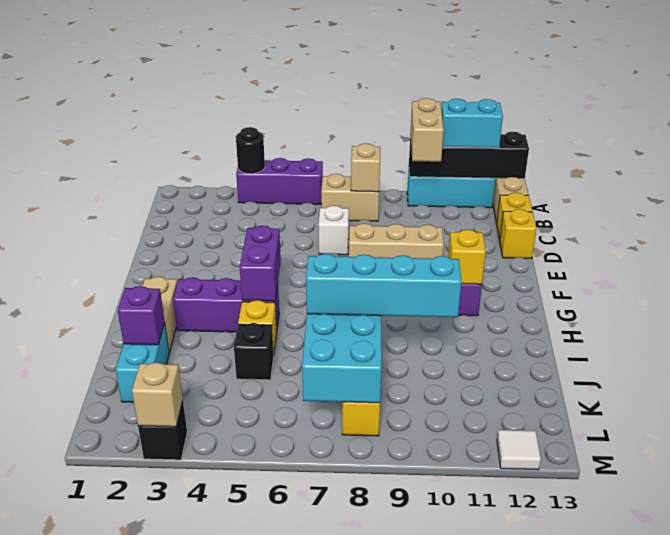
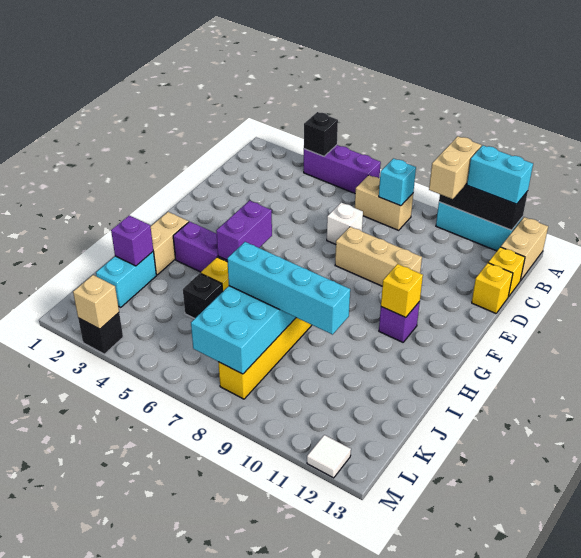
black 1x1 round brick [236,127,265,174] -> black 1x1 brick [304,112,338,156]
black 1x4 brick [409,132,529,179] -> black 1x3 brick [439,184,528,230]
tan 1x1 brick [351,143,380,192] -> cyan 1x1 brick [379,159,416,206]

